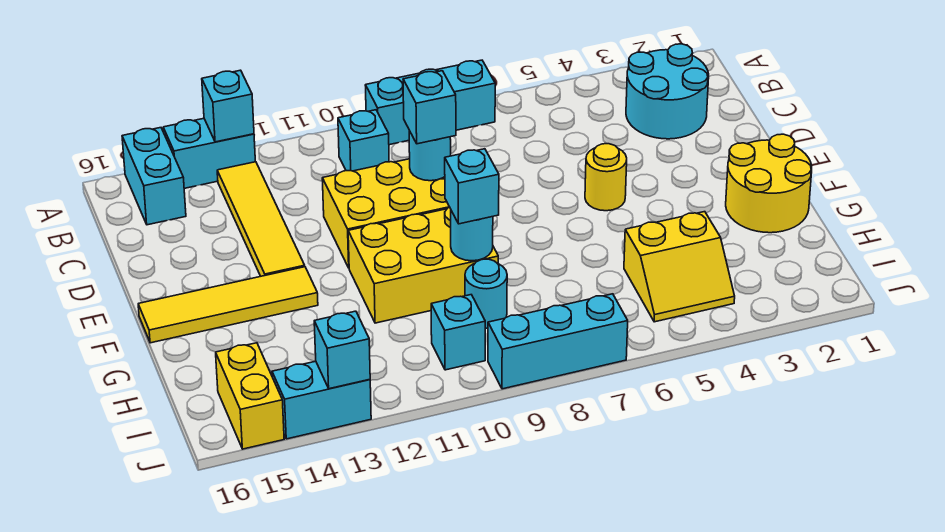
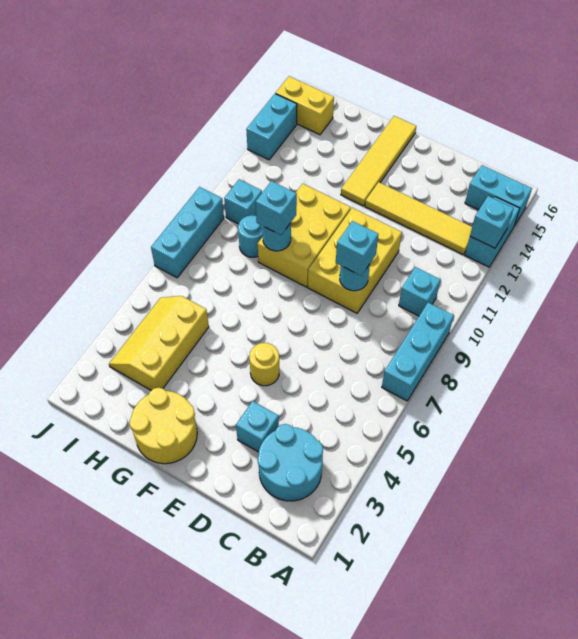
yellow 2x2 slope [624,212,735,322] -> yellow 2x3 slope [109,296,209,390]
cyan 1x1 brick [314,311,370,389] -> cyan 1x1 brick moved to [236,401,279,452]

